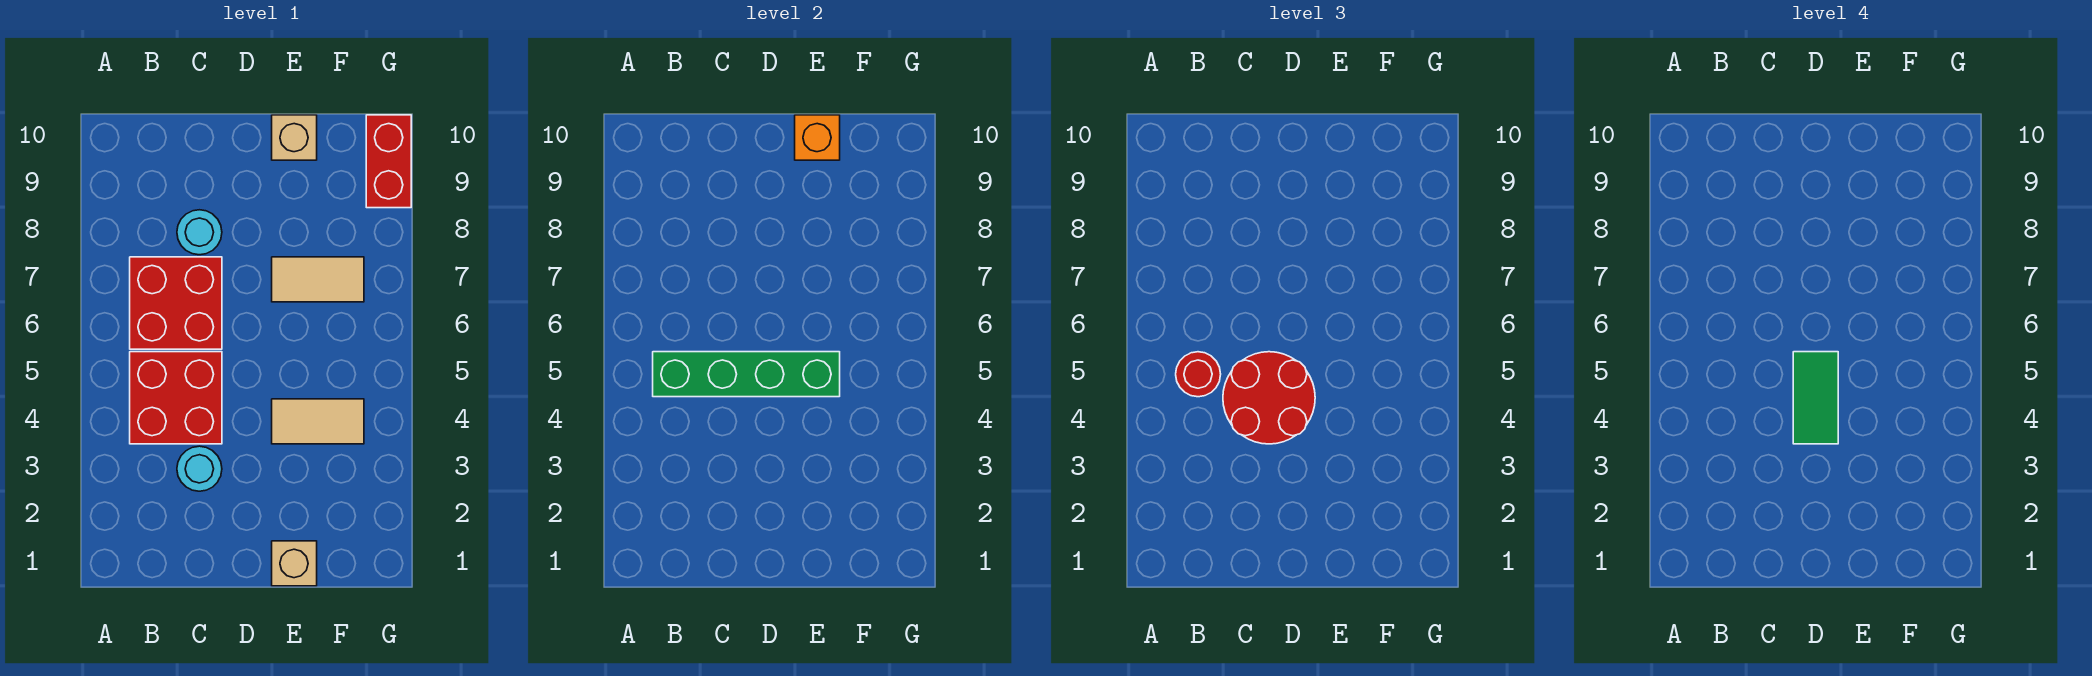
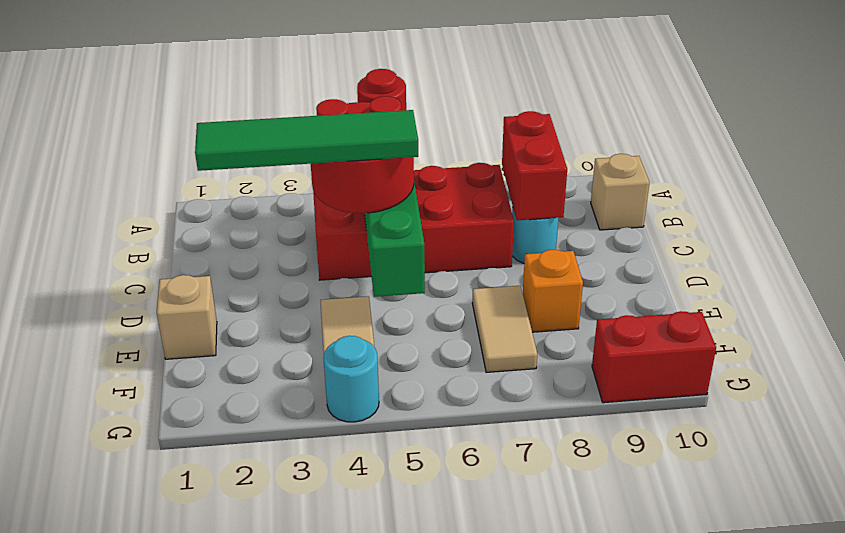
none -> red 1x2 brick [502,111,567,220]
cyan 1x1 round brick [177,446,222,491] -> cyan 1x1 round brick moved to [323,336,379,422]
green 1x2 tile [1793,352,1838,444] -> green 1x4 tile [195,110,418,171]
tan 1x1 brick [272,115,317,160] -> tan 1x1 brick moved to [591,154,650,230]
orange 1x1 brick [795,115,840,160] -> orange 1x1 brick moved to [523,250,583,332]

